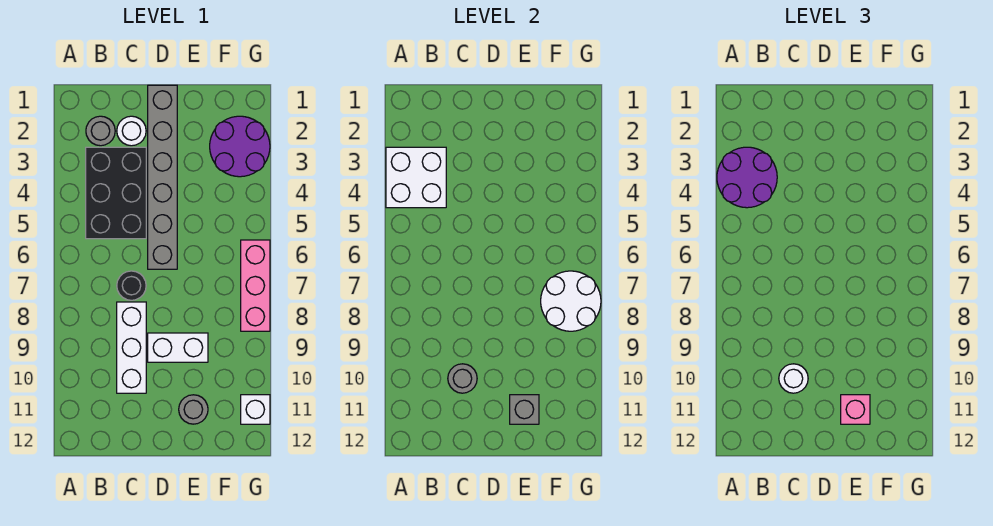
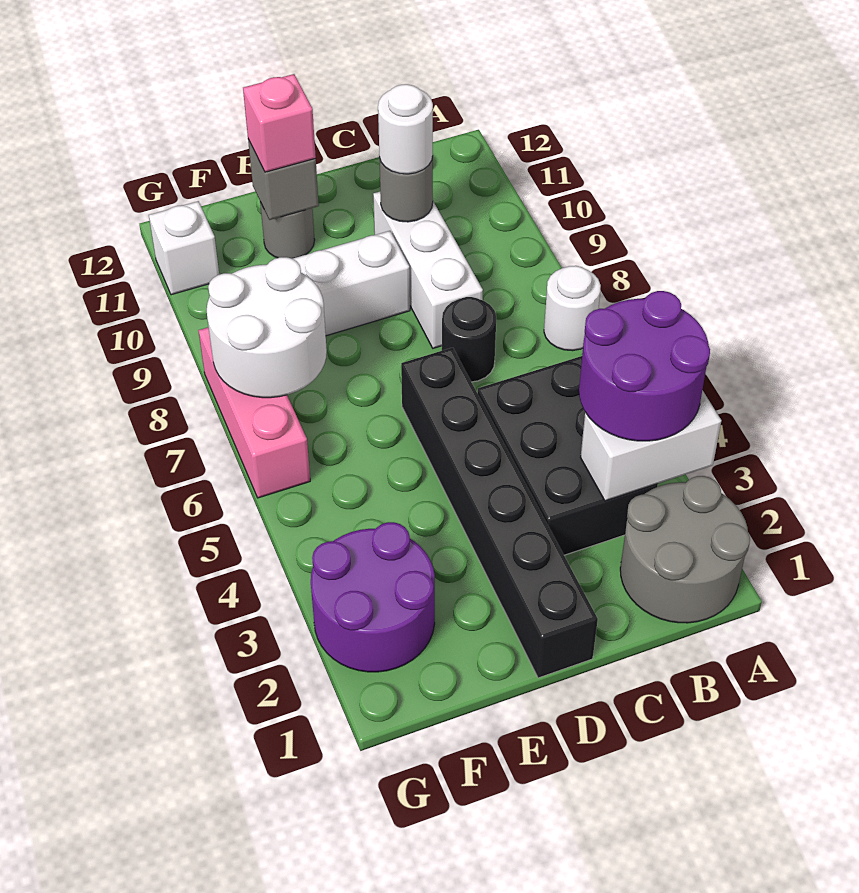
white 2x2 brick [386,147,446,208] -> white 1x2 brick [581,390,721,501]
grey 1x1 round brick [86,116,115,146] -> grey 2x2 round brick [620,476,750,623]
white 1x1 round brick [117,116,146,146] -> white 1x1 round brick moved to [544,266,601,351]
grey 1x6 brick [148,85,177,269] -> black 1x6 brick [401,348,598,678]

